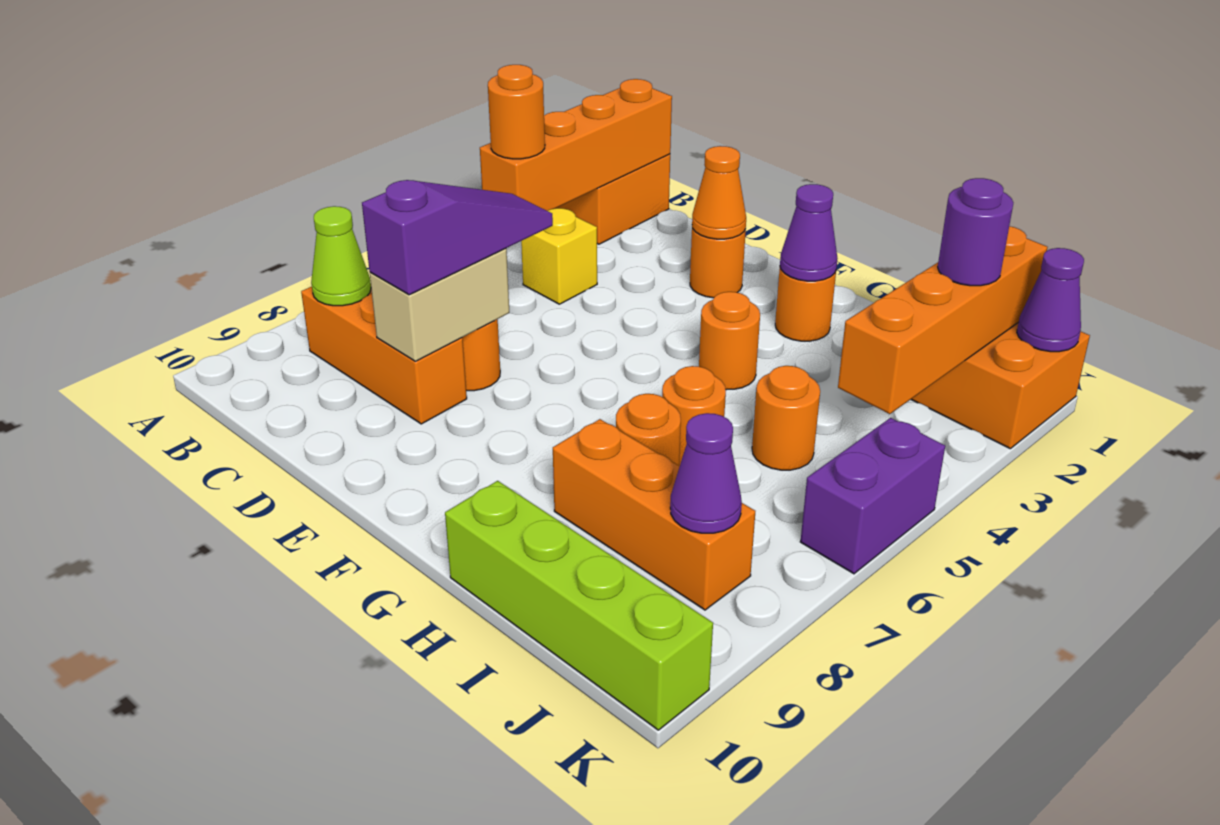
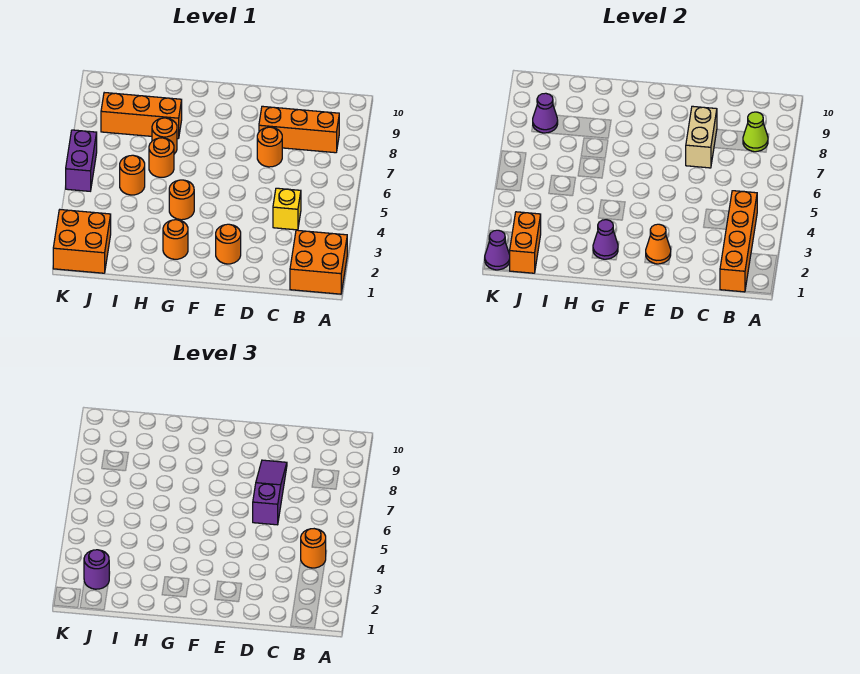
purple 1x3 slope [362,180,553,295] -> purple 1x3 slope turned to [253,460,287,525]
lime 1x4 brick [445,481,713,730] -> none
orange 1x4 brick [838,226,1048,414] -> orange 1x2 brick [510,212,541,273]

